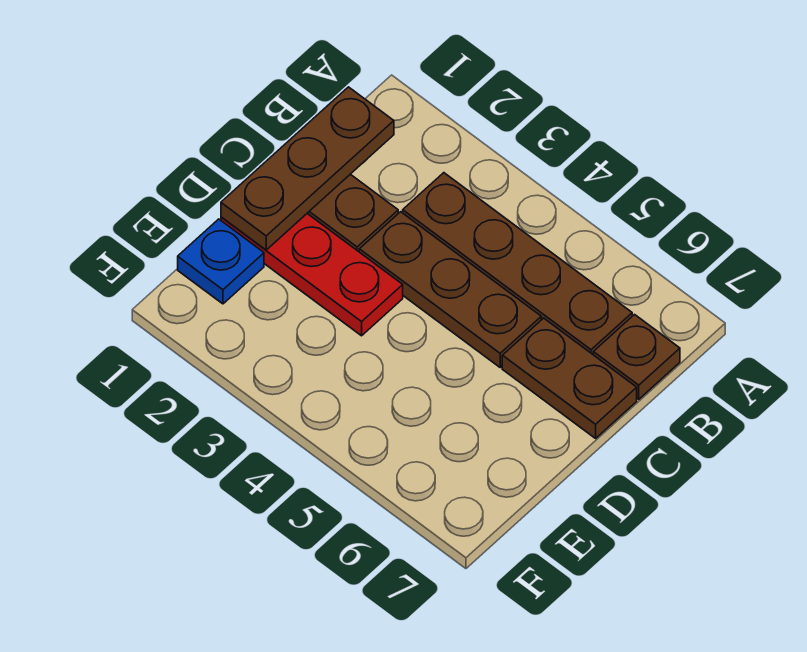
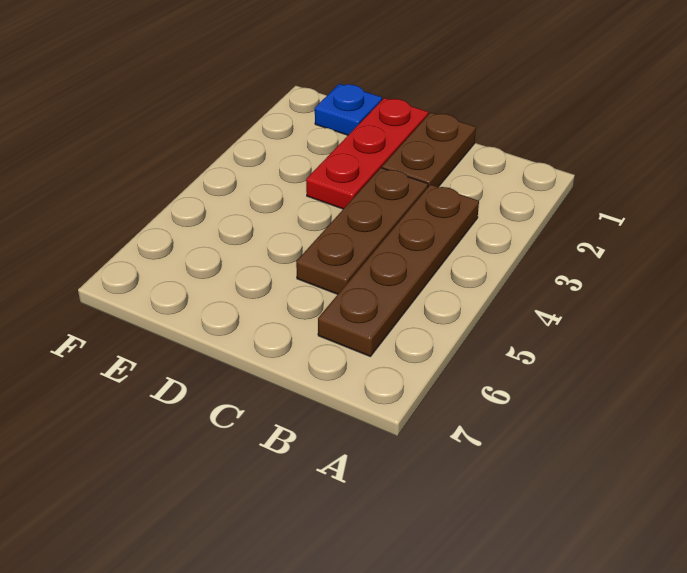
brown 1x3 plate [221,87,394,250] -> none
brown 1x1 plate [593,315,680,399] -> none
brown 1x2 plate [502,318,637,438] -> none

